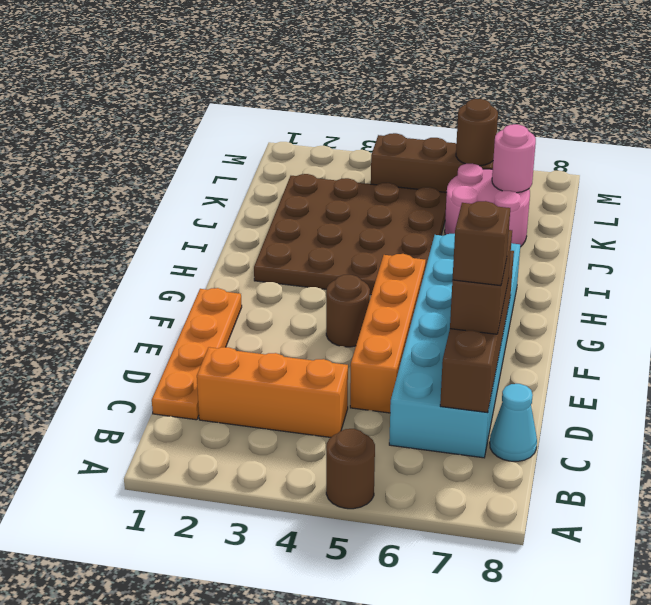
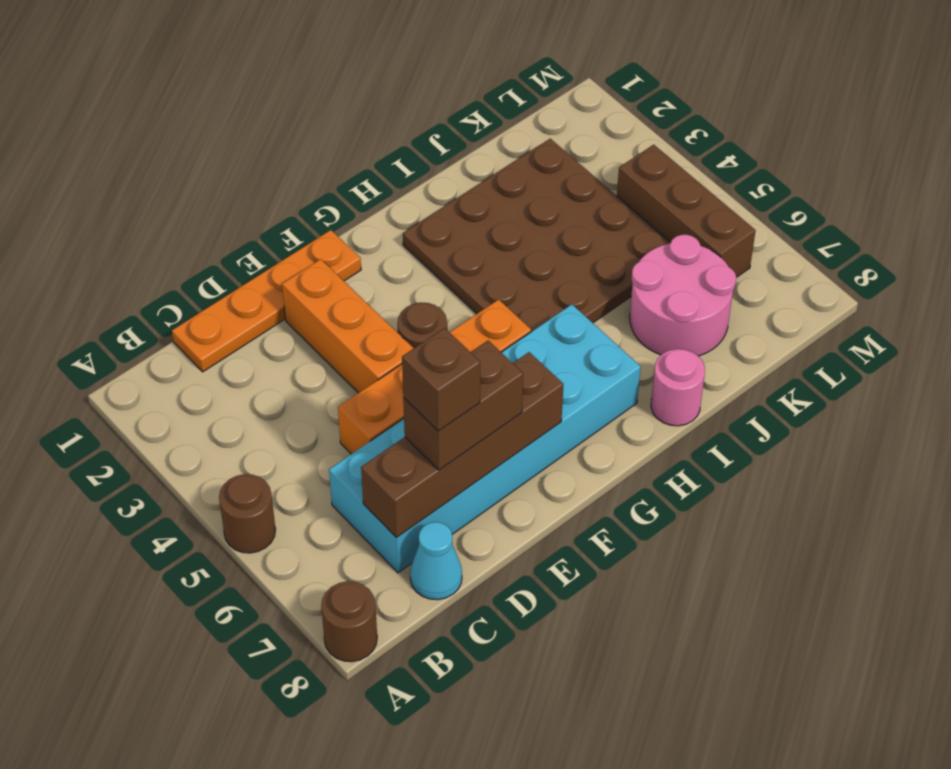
orange 1x3 brick [197,347,348,437] -> orange 1x3 brick moved to [282,259,414,393]
pink 1x1 round brick [492,124,536,193] -> pink 1x1 round brick moved to [651,349,705,426]
brown 1x1 round brick [456,99,498,166] -> brown 1x1 round brick moved to [321,581,377,662]

